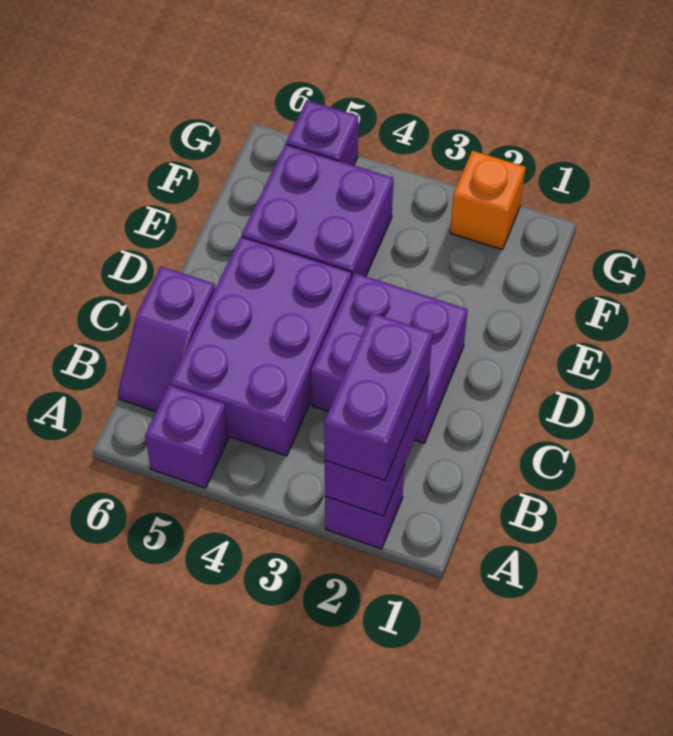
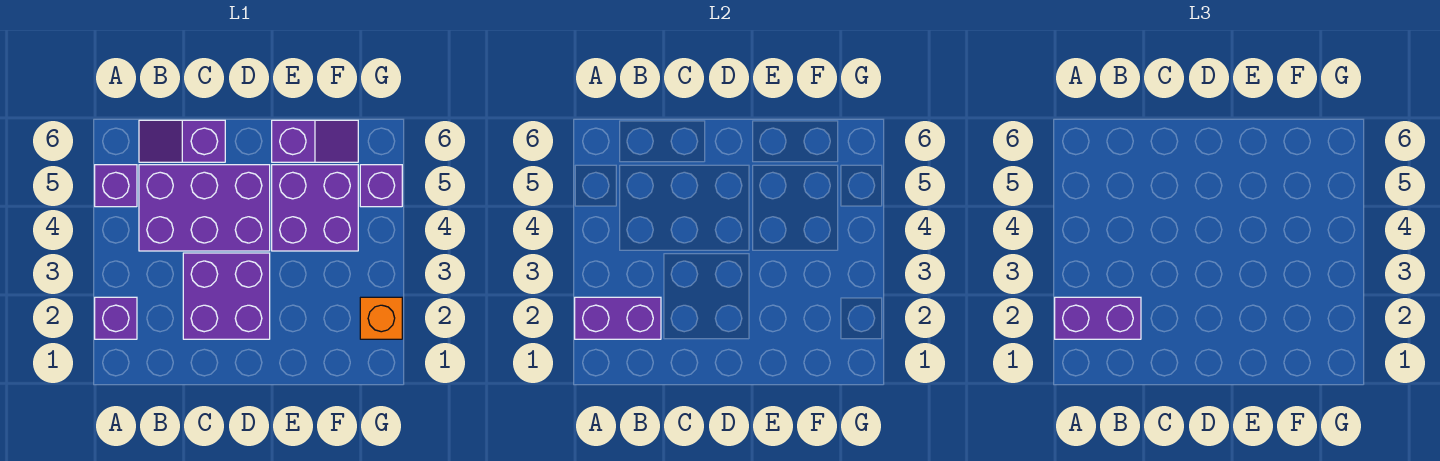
none -> purple 1x2 slope [272,120,358,162]

